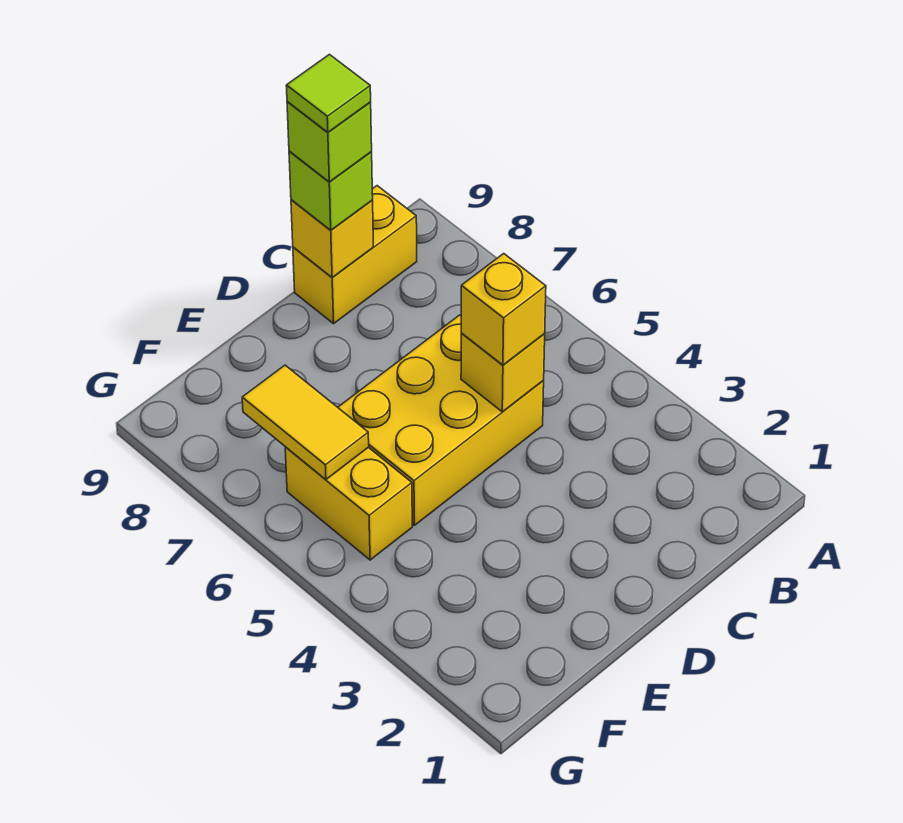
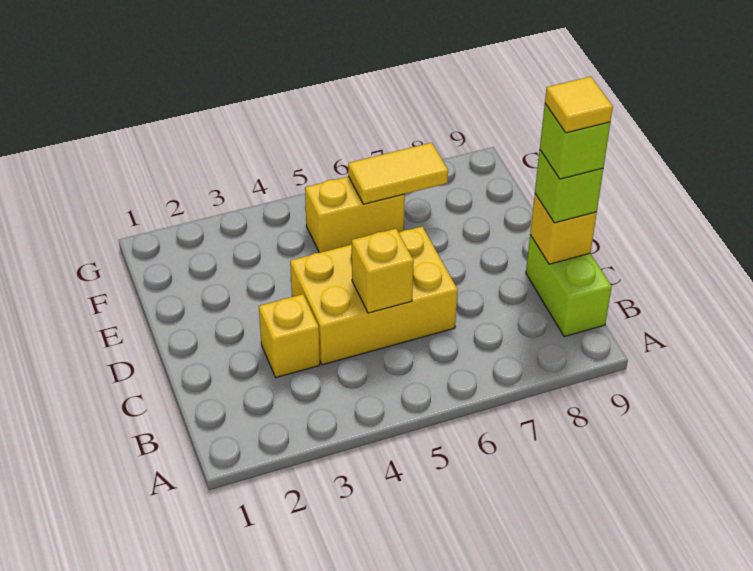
yellow 1x2 brick [293,186,417,324] -> lime 1x2 brick [526,235,612,337]
yellow 2x3 brick [338,315,544,525] -> yellow 2x3 brick turned to [290,227,458,365]
yellow 1x1 brick [461,254,546,365] -> yellow 1x1 brick moved to [259,294,320,377]
lime 1x1 tile [286,54,371,132] -> yellow 1x1 tile [545,77,613,133]

